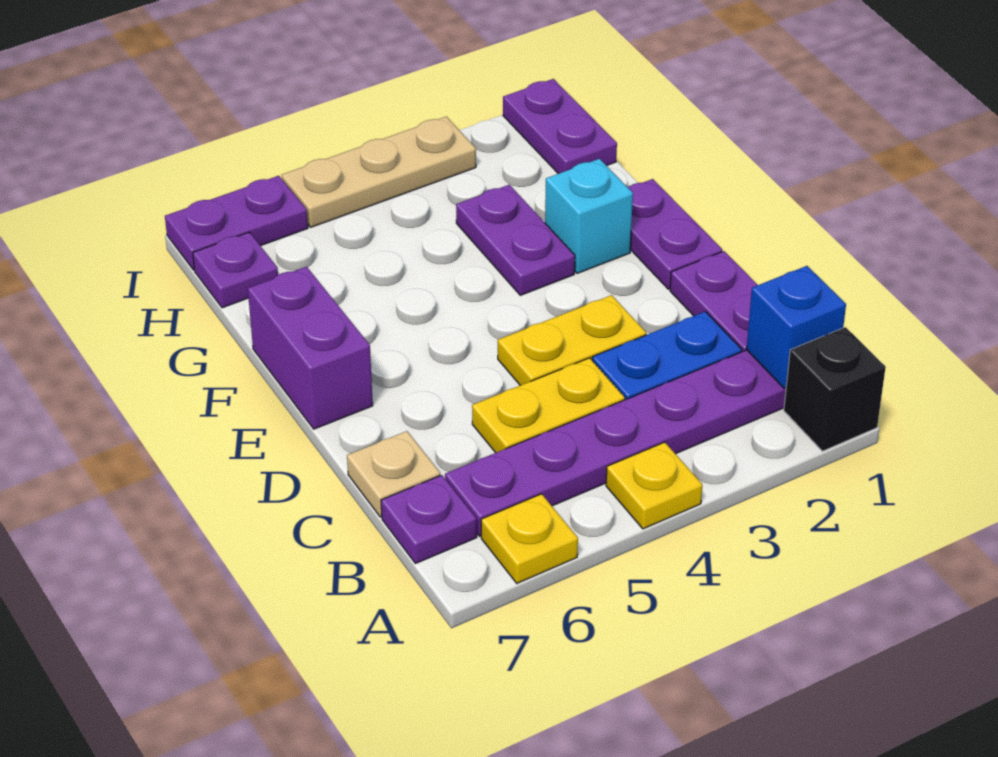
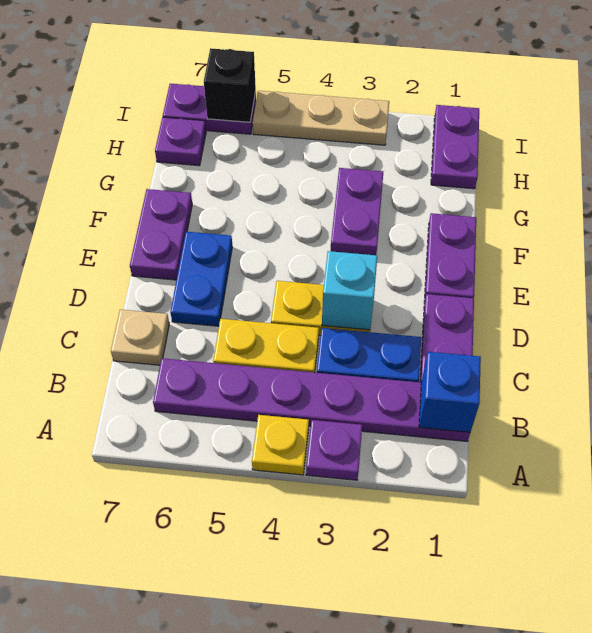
black 1x1 brick [784,327,886,451] -> black 1x1 brick moved to [204,48,256,122]
yellow 1x1 plate [481,494,578,583] -> none
purple 1x1 plate [381,475,477,564] -> purple 1x1 plate moved to [306,420,362,480]
none -> blue 1x2 plate [170,232,232,326]
purple 1x2 brick [248,267,373,429] -> purple 1x2 plate [130,189,192,280]
cyan 1x1 brick [545,159,633,274] -> cyan 1x1 brick moved to [322,251,377,330]

